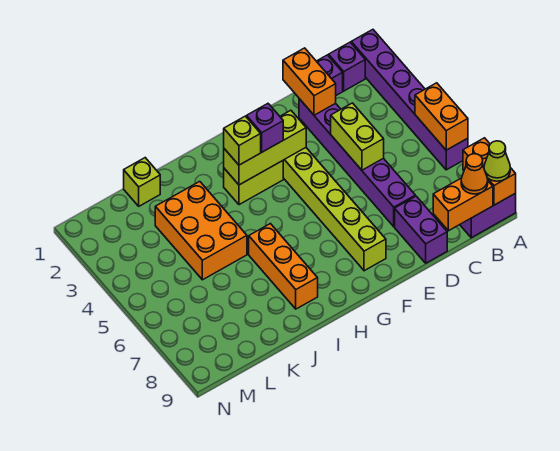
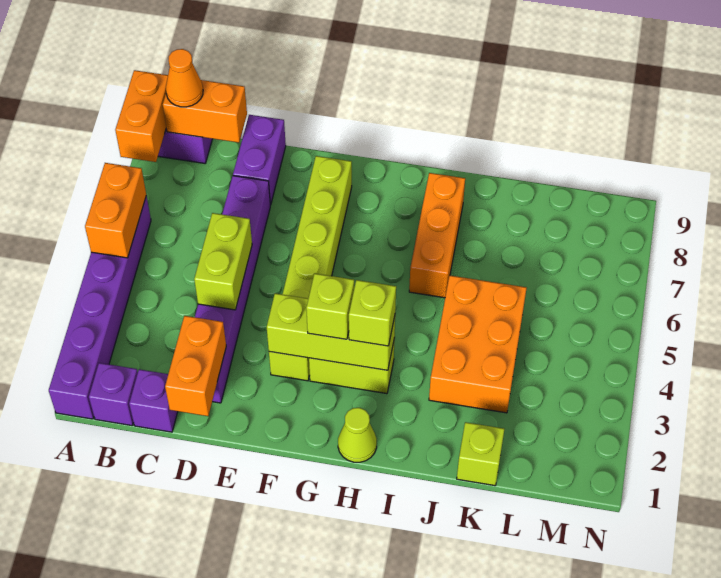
lime 1x1 cone [484,141,510,181] -> lime 1x1 cone moved to [338,408,377,462]
purple 1x1 brick [247,104,283,152] -> lime 1x1 brick [306,273,354,339]

